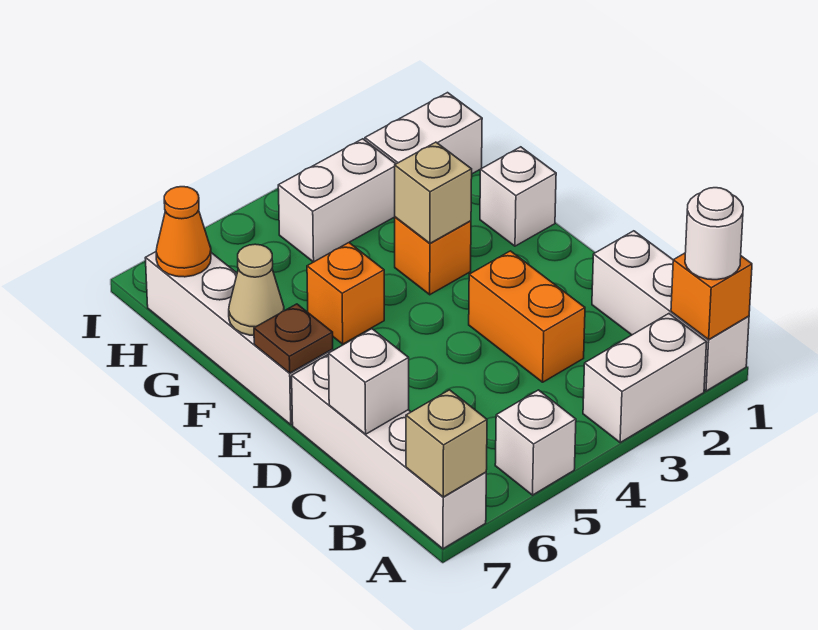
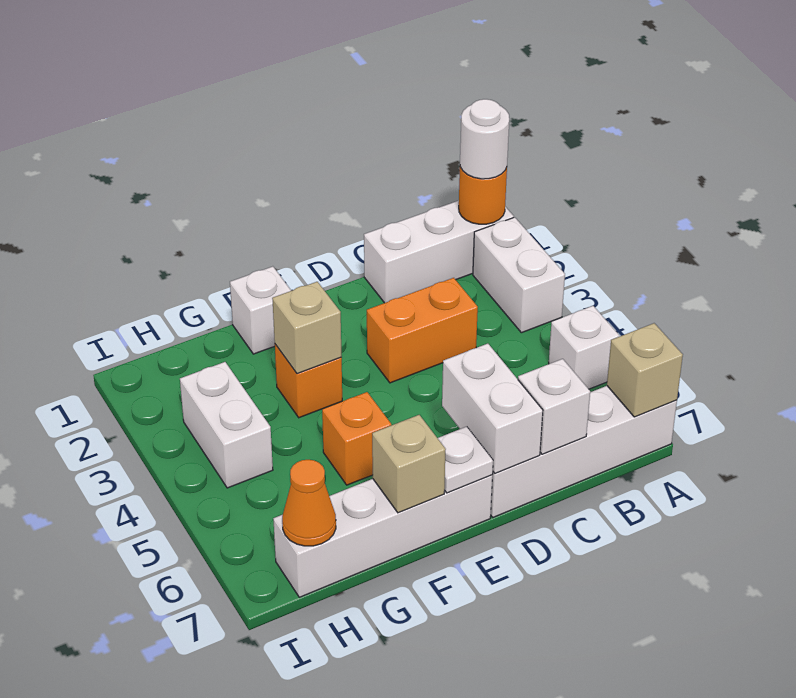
orange 1x1 brick [671,253,752,339] -> orange 1x1 round brick [459,167,507,224]
brown 1x1 plate [254,304,333,373] -> white 1x1 plate [438,427,493,493]
tan 1x1 cone [229,244,284,335] -> tan 1x1 brick [372,415,446,513]
white 1x2 brick [365,93,482,174] -> white 1x2 brick moved to [442,344,543,473]

